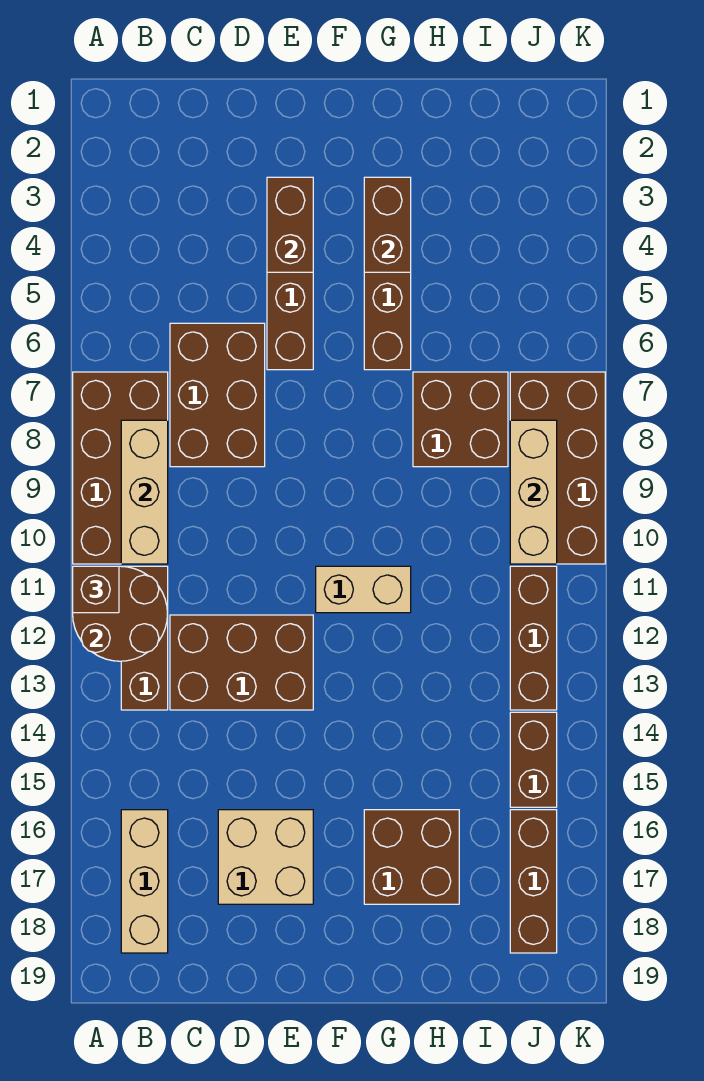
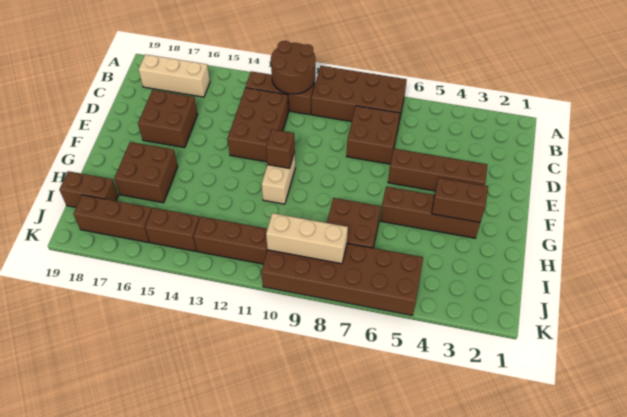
brown 1x1 brick [73,566,119,613] -> brown 1x1 brick moved to [266,129,295,168]
tan 1x3 brick [121,420,168,564] -> none
brown 2x3 brick [170,323,265,467] -> brown 2x2 brick [346,106,400,164]
tan 2x2 brick [218,810,313,904] -> brown 2x2 brick [138,90,198,148]
brown 1x2 brick [267,177,313,272] -> brown 1x2 brick moved to [59,171,118,207]
brown 2x4 brick [510,372,605,564] -> brown 2x6 brick [261,243,423,315]

